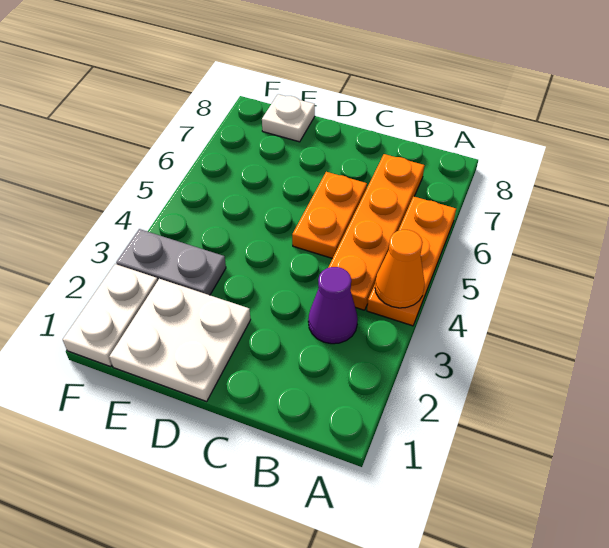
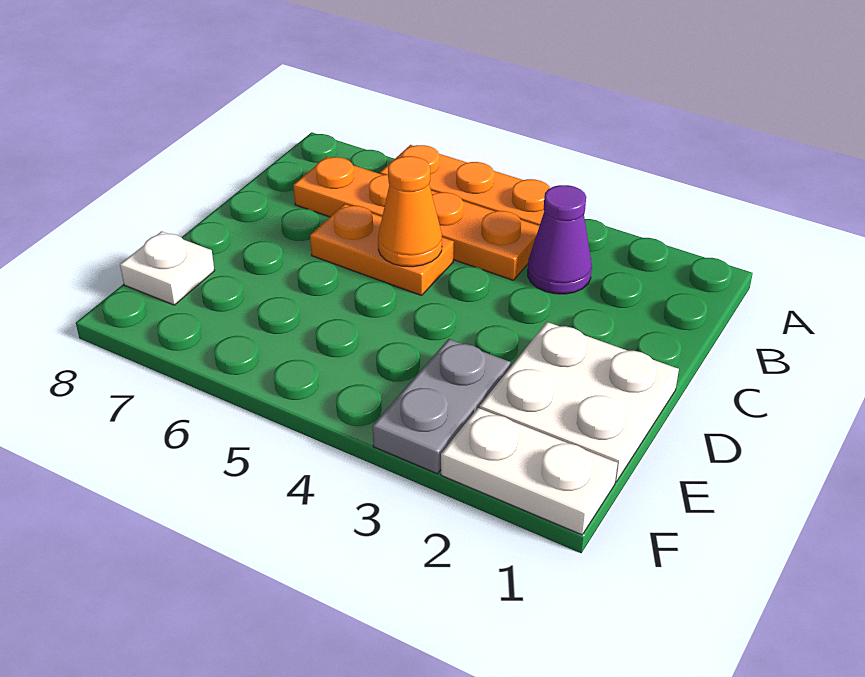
orange 1x1 cone [375,230,425,308] -> orange 1x1 cone moved to [378,156,442,267]

